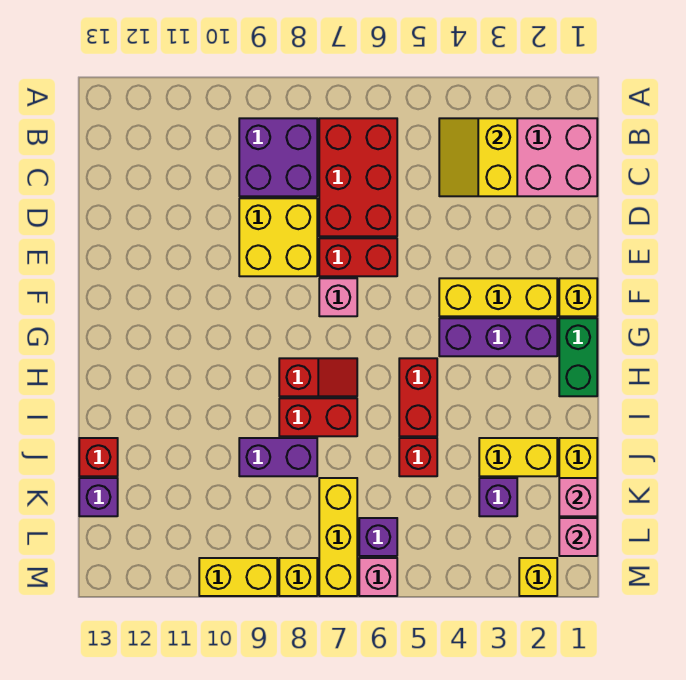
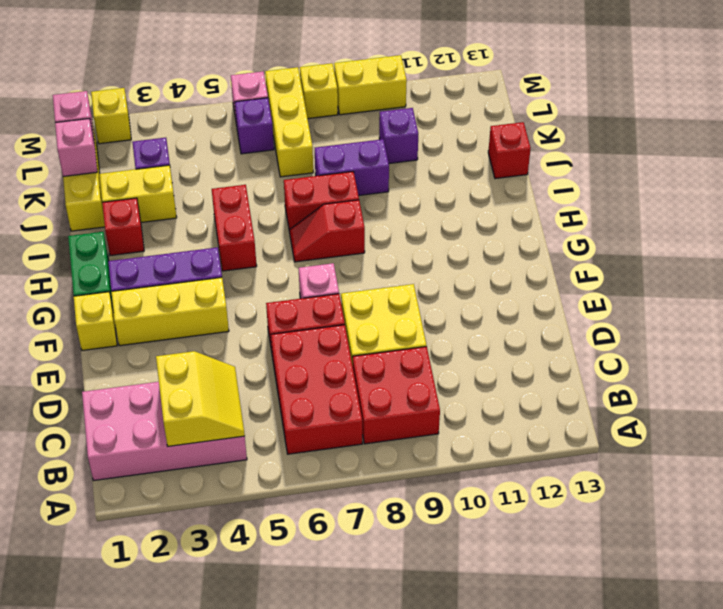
purple 2x2 brick [239,118,317,196] -> red 2x2 brick [353,346,440,444]
red 1x1 brick [399,438,437,476] -> red 1x1 brick moved to [102,198,144,256]
purple 1x1 brick [79,478,118,516] -> purple 1x1 brick moved to [379,108,418,164]

